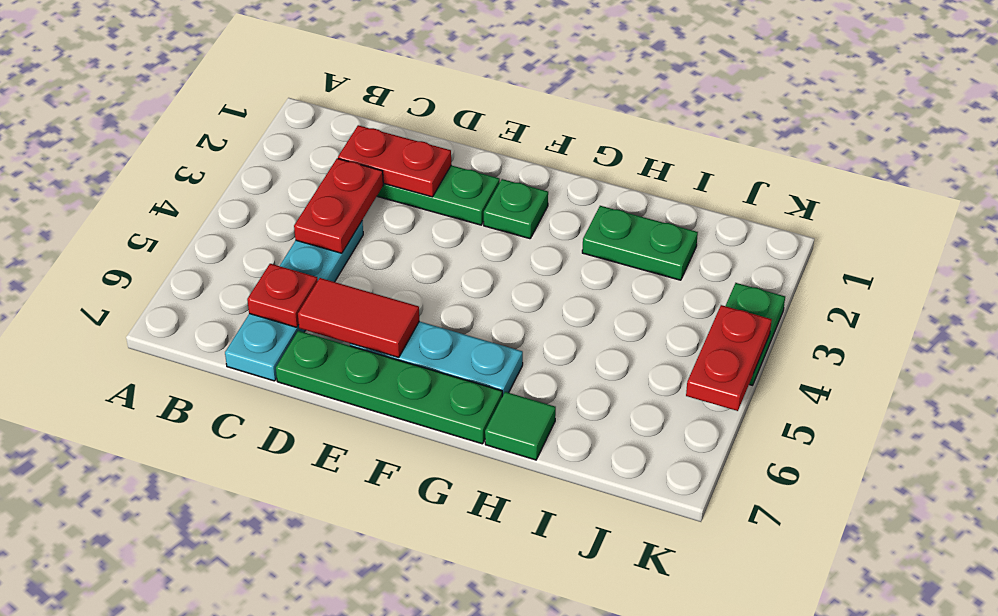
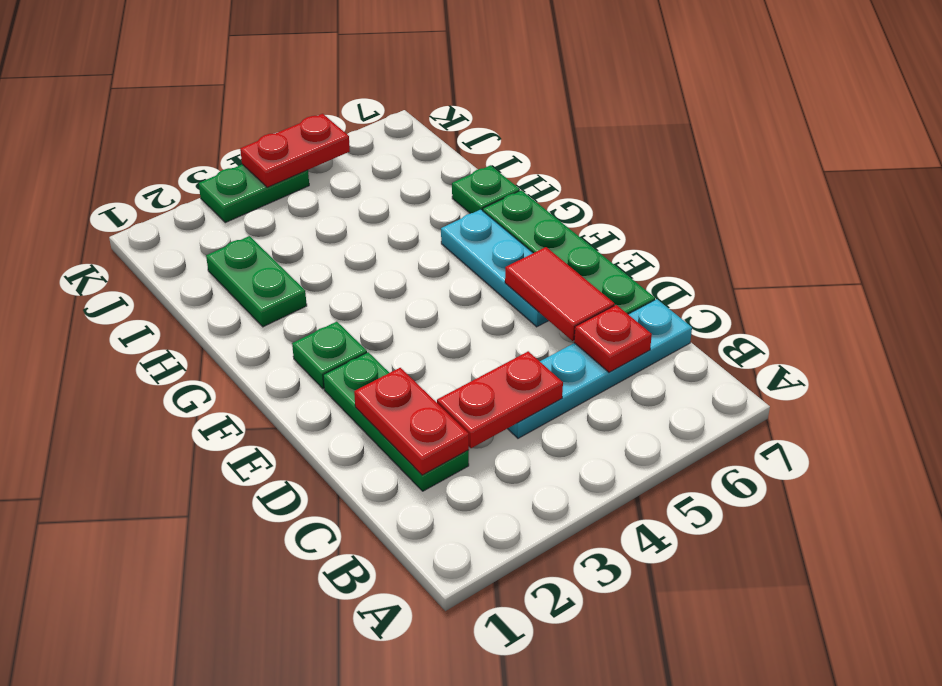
green 1x1 tile [485,392,556,460] -> green 1x1 plate [452,165,520,213]

